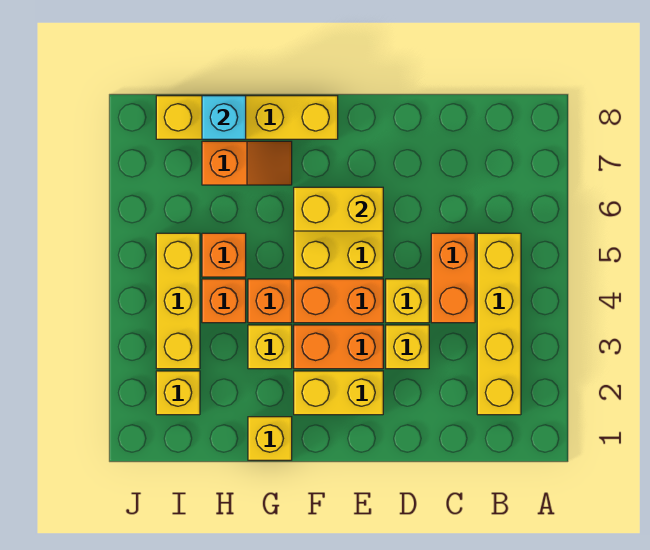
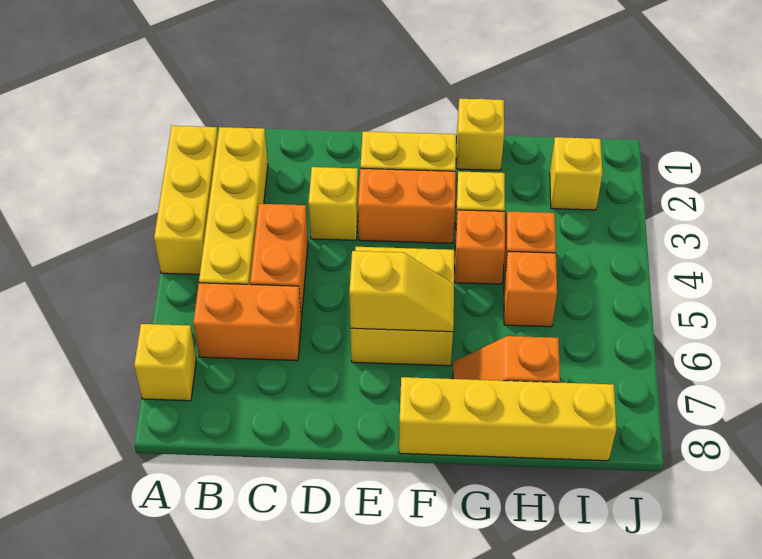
yellow 1x1 brick [386,279,429,323] -> yellow 1x1 brick moved to [134,324,196,401]
orange 1x2 brick [294,279,383,323] -> orange 1x2 brick moved to [193,283,301,361]
yellow 1x2 brick [294,187,383,231] -> yellow 1x2 slope [349,251,454,332]
cyan 1x1 brick [202,96,246,139] -> none
yellow 1x3 brick [156,233,200,369] -> yellow 1x3 brick moved to [154,126,218,275]

